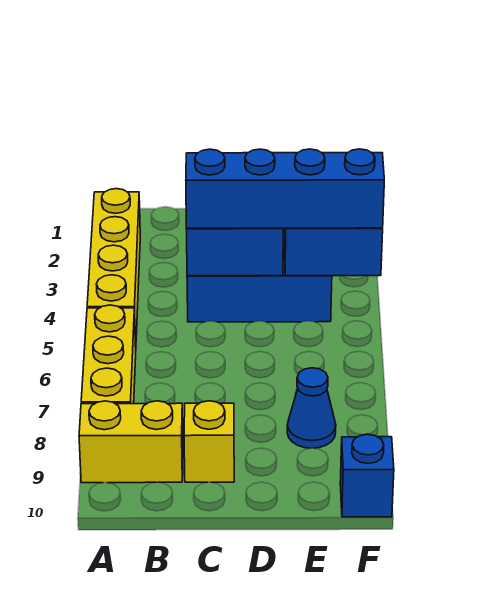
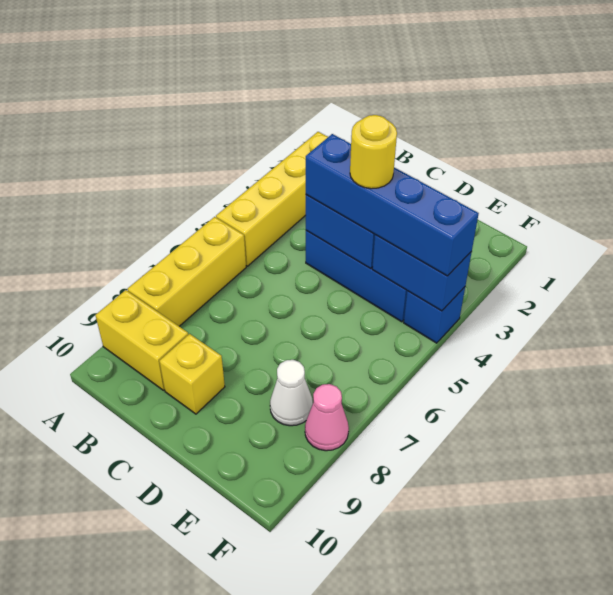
none -> yellow 1x1 round brick [350,115,397,189]
blue 1x1 cone [287,368,336,448] -> white 1x1 cone [270,360,313,426]
none -> pink 1x1 cone [305,384,349,451]
blue 1x1 brick [340,434,394,517] -> blue 1x1 brick moved to [404,287,465,343]

